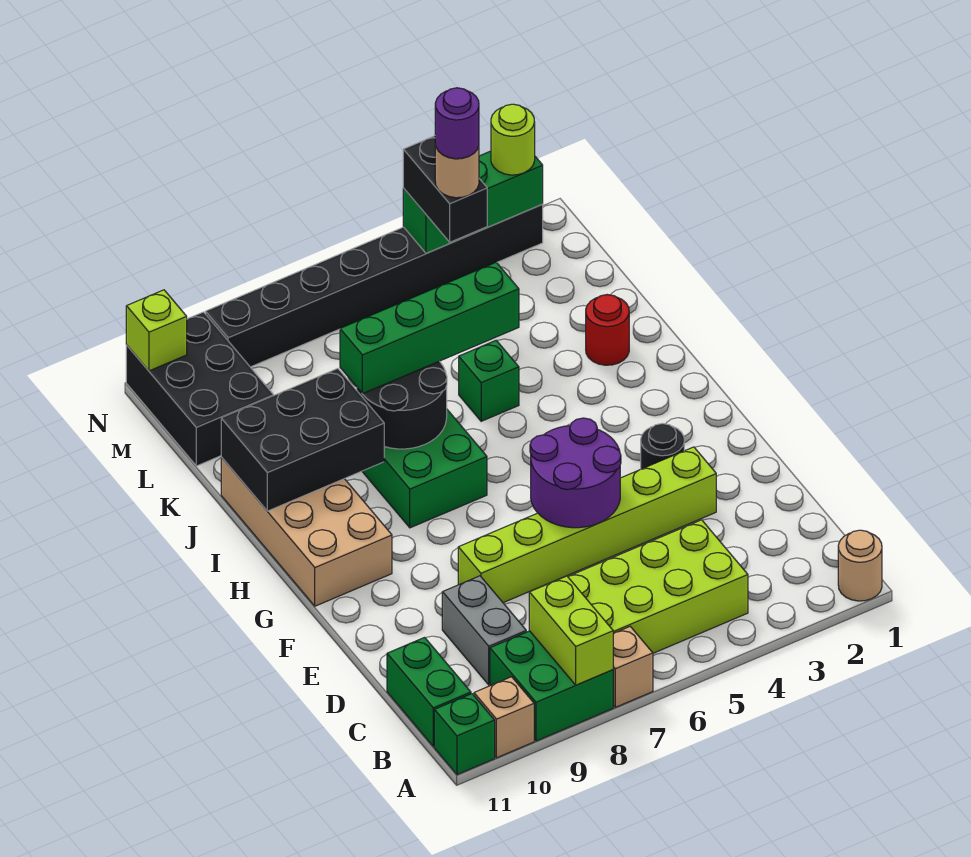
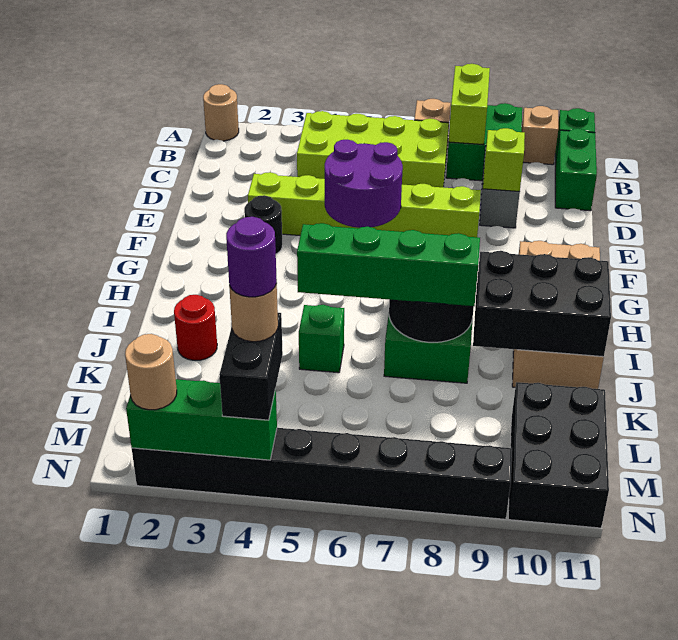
lime 1x1 round brick [491,104,535,175] -> tan 1x1 round brick [125,334,177,410]
lime 1x1 brick [126,290,187,371] -> lime 1x1 brick moved to [483,128,525,192]

